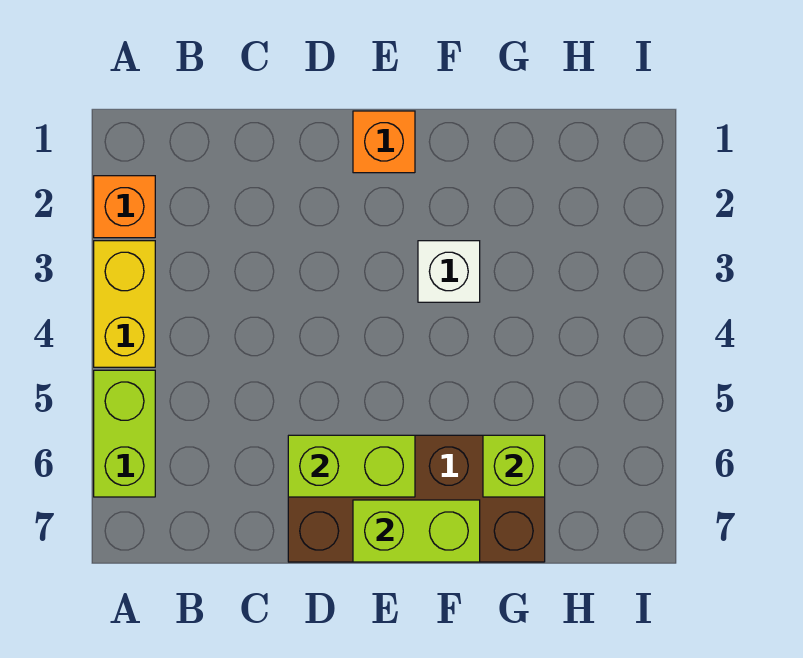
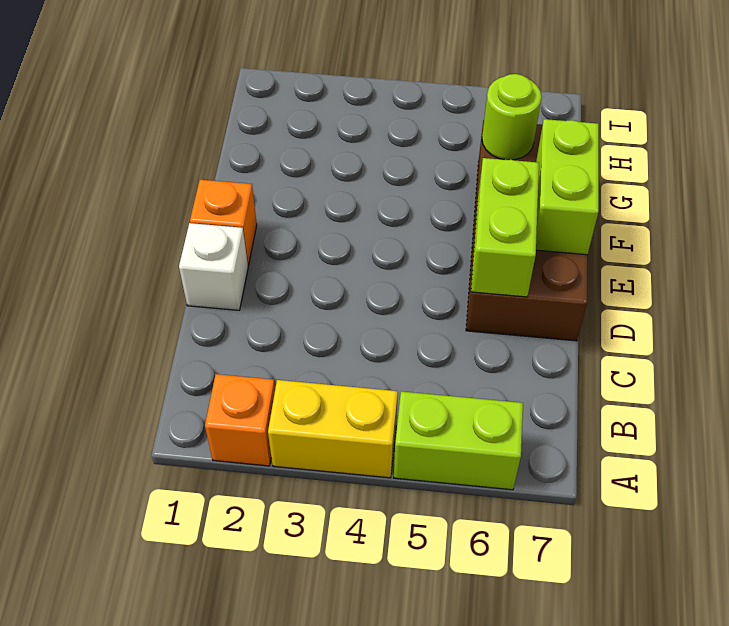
white 1x1 brick [418,241,480,302] -> white 1x1 brick moved to [179,223,248,310]
lime 1x1 brick [483,435,545,497] -> lime 1x1 round brick [482,74,541,160]

